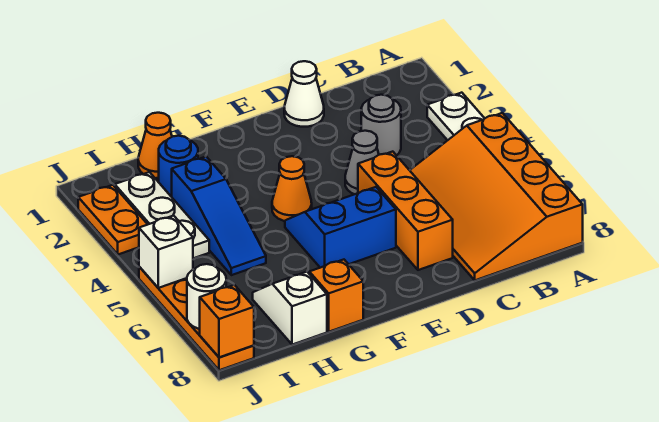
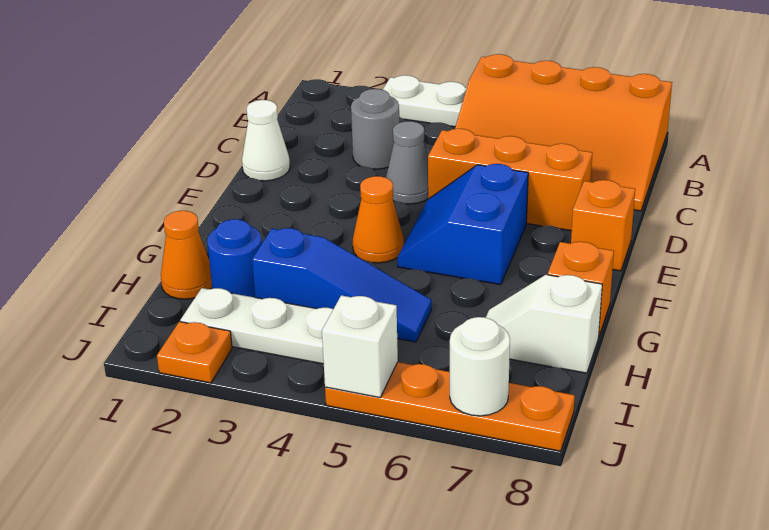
orange 1x2 plate [78,185,148,255] -> orange 1x1 plate [157,322,232,383]
orange 1x1 brick [200,285,254,358] -> orange 1x1 brick moved to [571,180,635,271]

